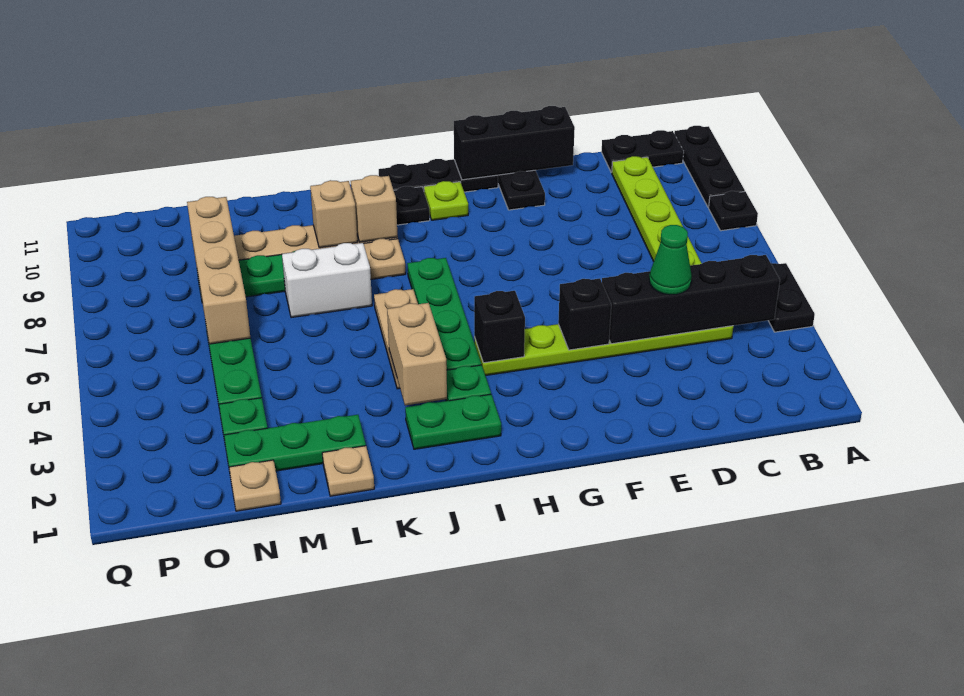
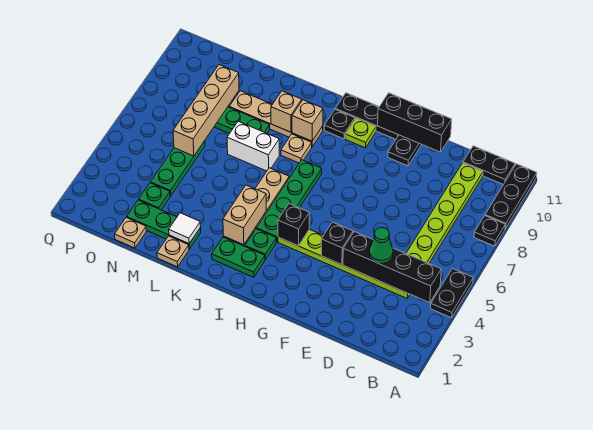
none -> white 1x1 tile [169,213,201,244]

